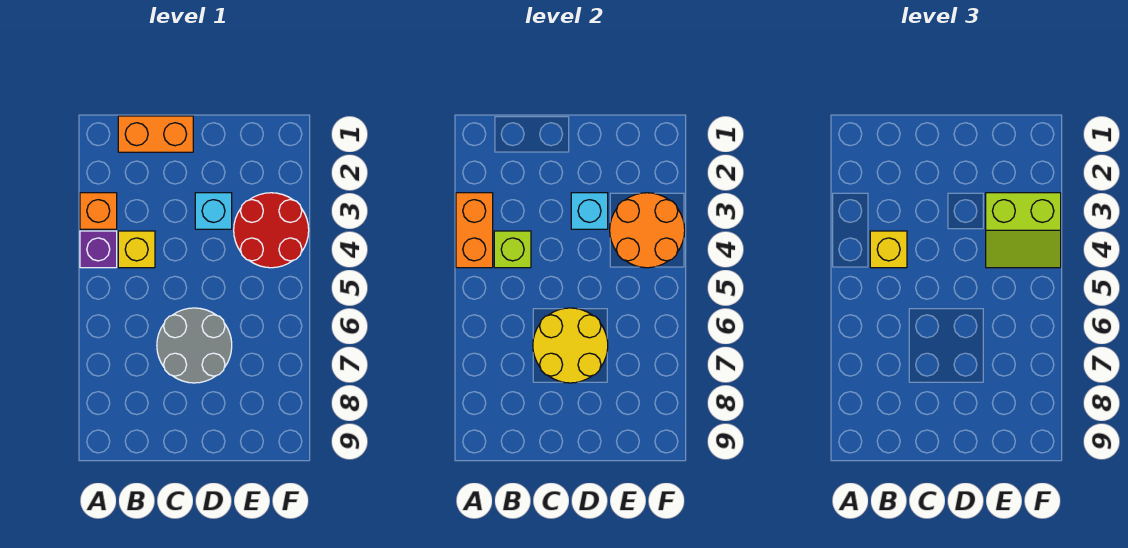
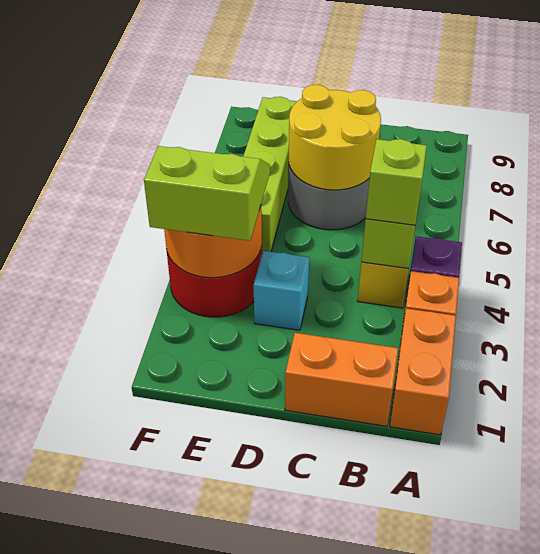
orange 1x2 brick [456,193,493,268] -> orange 1x2 brick moved to [390,308,456,435]
yellow 1x1 brick [870,231,907,268] -> lime 1x1 brick [366,139,427,225]
cyan 1x1 brick [571,193,608,229] -> none
none -> lime 1x4 brick [243,97,297,252]

